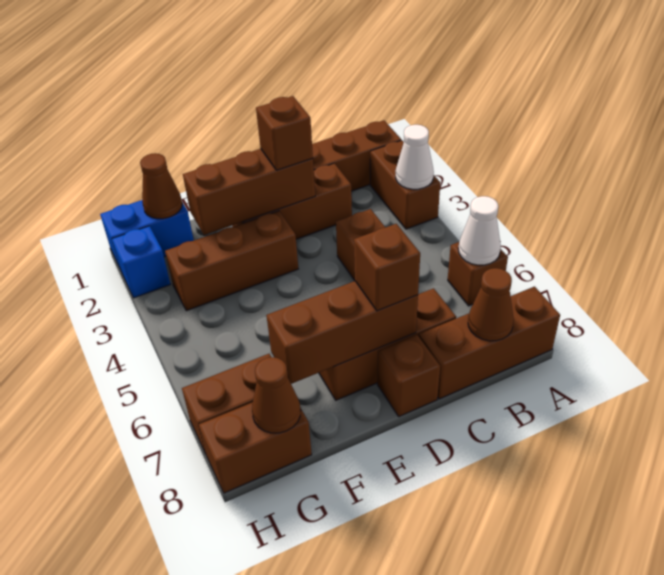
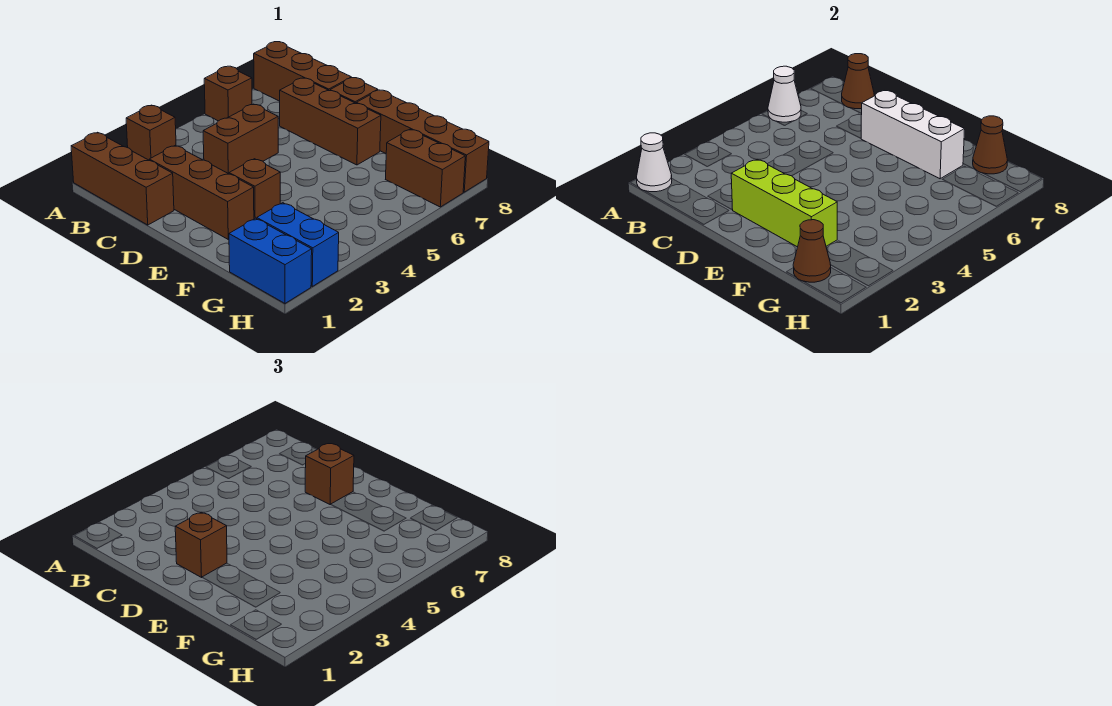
brown 1x2 brick [370,140,440,229] -> brown 1x1 brick [126,105,176,160]
white 1x1 cone [396,125,434,189] -> white 1x1 cone moved to [637,133,672,192]
brown 1x3 brick [183,149,315,235] -> lime 1x3 brick [731,159,837,247]
brown 1x3 brick [266,281,418,384] -> white 1x3 brick [861,91,965,179]
brown 1x3 brick [165,211,298,311] -> brown 1x1 brick [229,159,280,219]
brown 1x2 brick [199,402,312,493] -> brown 1x4 brick [356,90,489,192]
blue 1x1 brick [112,226,170,298] -> blue 1x2 brick [257,203,339,286]

